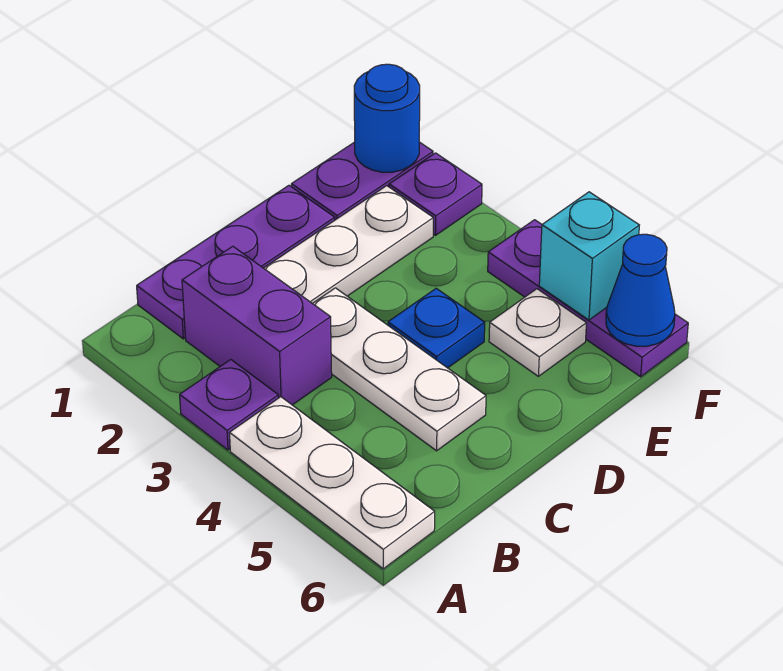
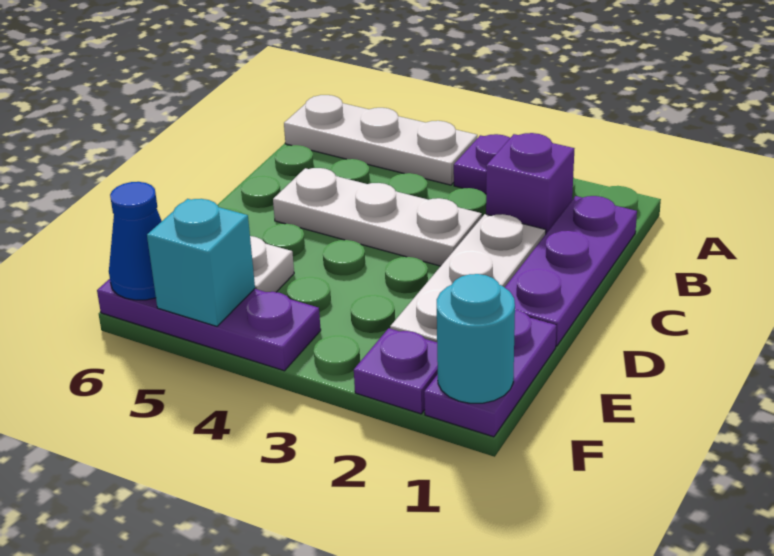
purple 1x2 brick [182,246,332,405] -> purple 1x1 brick [486,133,574,233]
blue 1x1 plate [388,288,485,368] -> none
blue 1x1 round brick [354,64,420,172] -> cyan 1x1 round brick [437,274,515,403]

